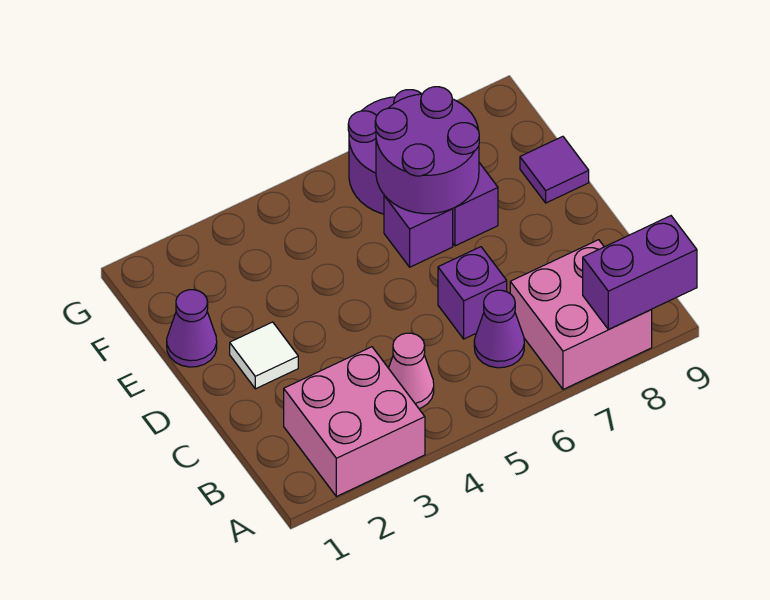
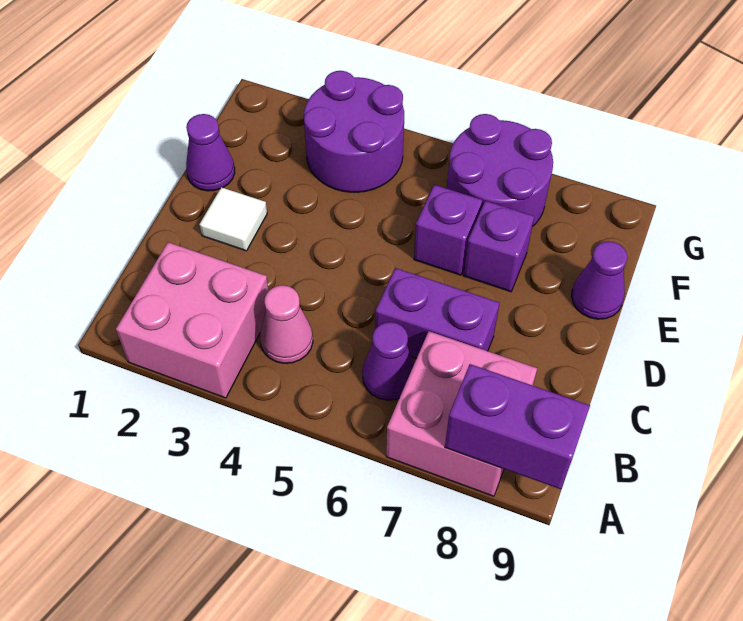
purple 1x1 brick [438,247,507,339] -> purple 1x2 brick [375,268,500,359]
purple 2x2 round brick [375,87,479,214] -> purple 2x2 round brick moved to [304,71,404,192]
purple 1x1 tile [520,136,589,203] -> purple 1x1 cone [572,241,627,319]

